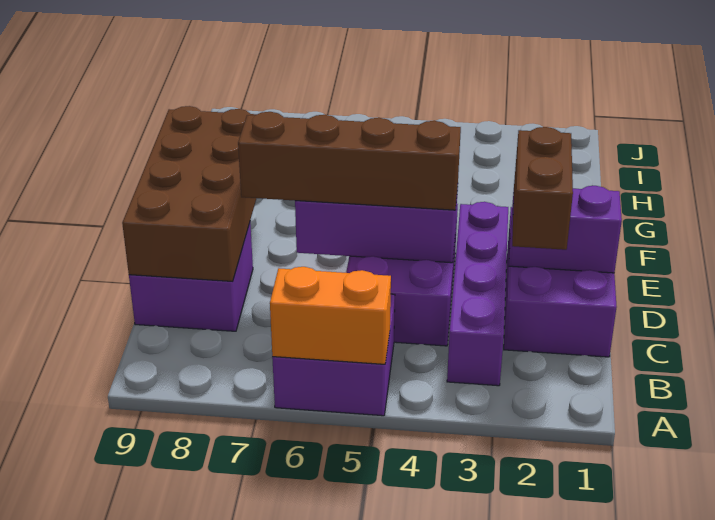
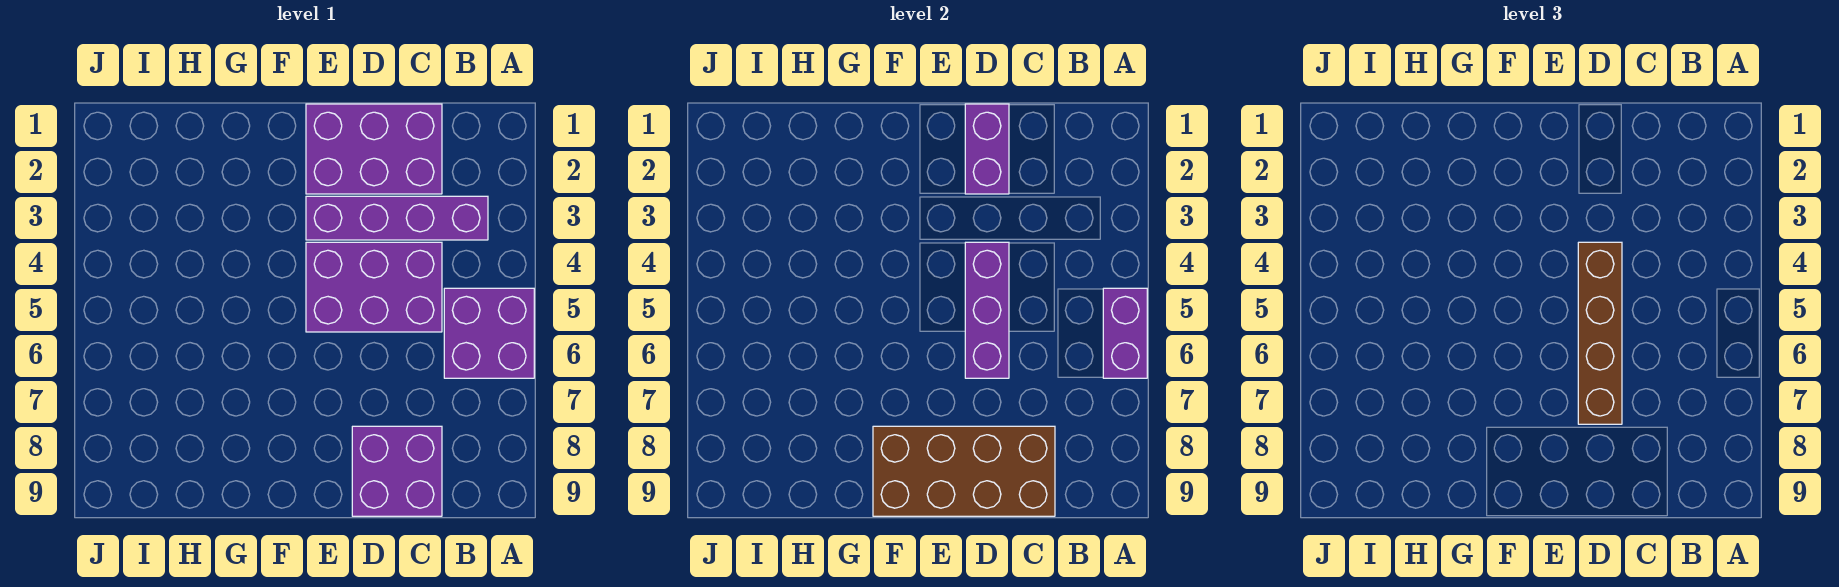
orange 1x2 brick [270,267,391,364] -> purple 1x2 brick [1103,288,1147,378]
brown 1x2 brick [512,127,573,250] -> none

